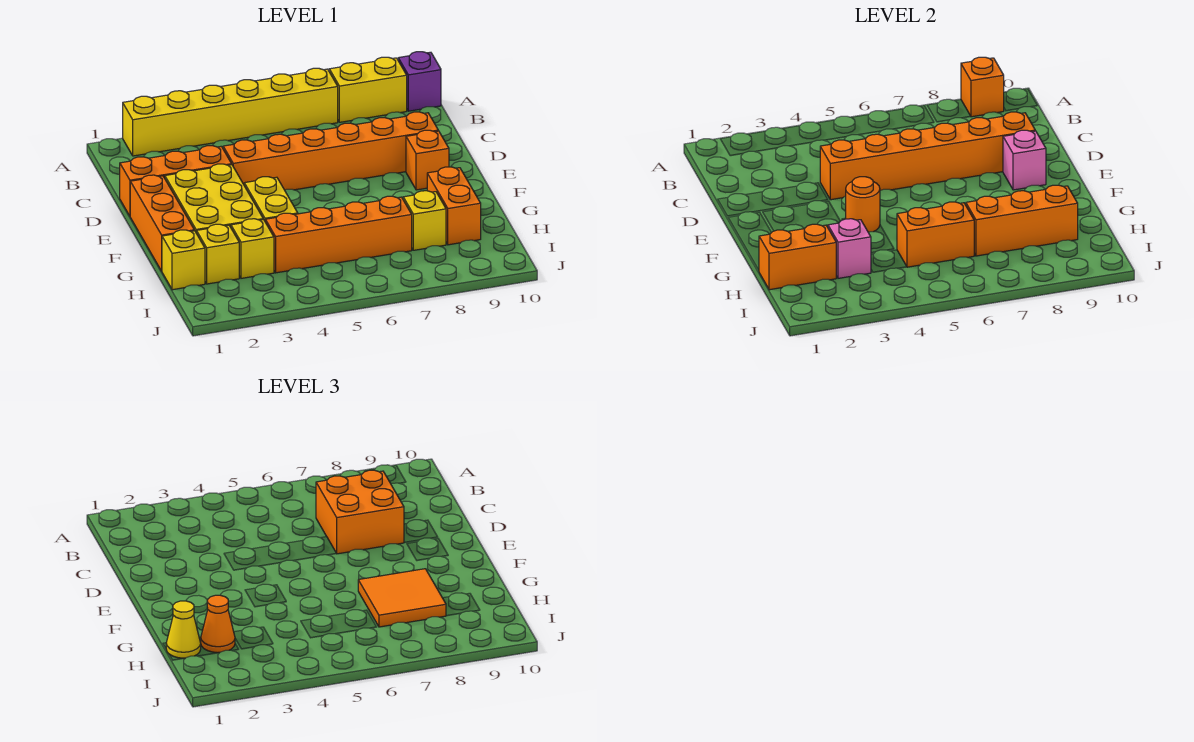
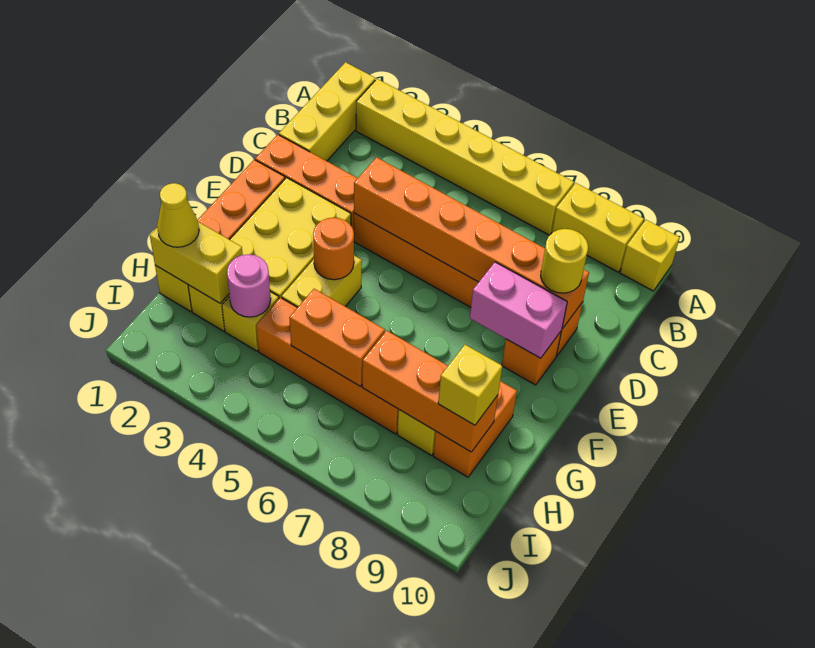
none -> yellow 1x3 brick [279,62,376,161]
orange 1x1 brick [961,57,1004,117] -> none
purple 1x1 brick [398,52,441,111] -> yellow 1x1 brick [620,220,680,291]
orange 2x2 brick [316,470,404,554] -> none
none -> yellow 1x1 round brick [541,229,588,293]
pink 1x1 brick [1003,130,1046,190] -> pink 1x2 brick [470,262,567,358]
orange 2x2 tile [358,569,446,627] -> none
orange 1x2 brick [759,224,836,290] -> yellow 1x2 brick [150,222,243,303]
orange 1x1 cone [201,595,235,653] -> none
pink 1x1 brick [828,219,871,278] -> pink 1x1 round brick [227,254,271,317]
none -> yellow 1x1 brick [438,345,502,425]

